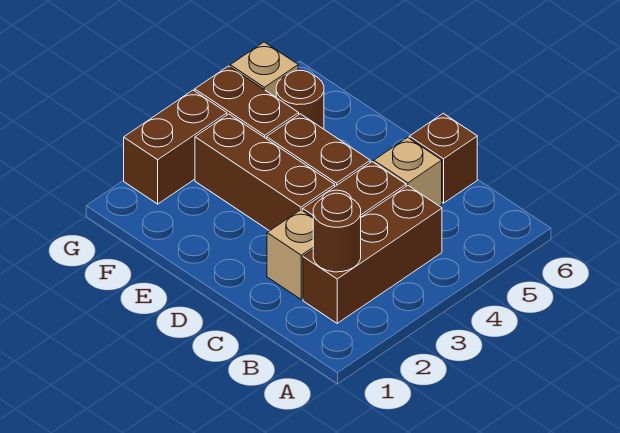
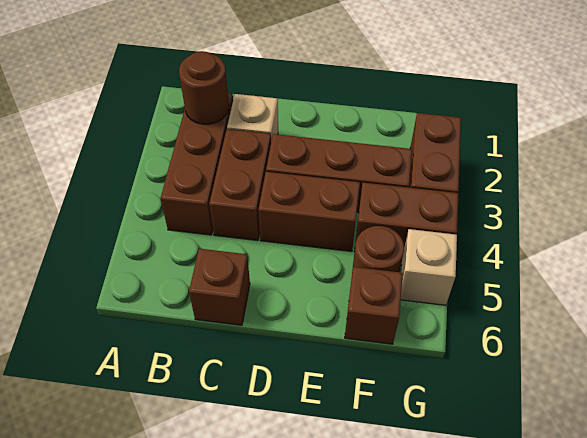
tan 1x1 brick [374,137,442,206] -> none
none -> brown 1x1 brick [345,267,403,344]

